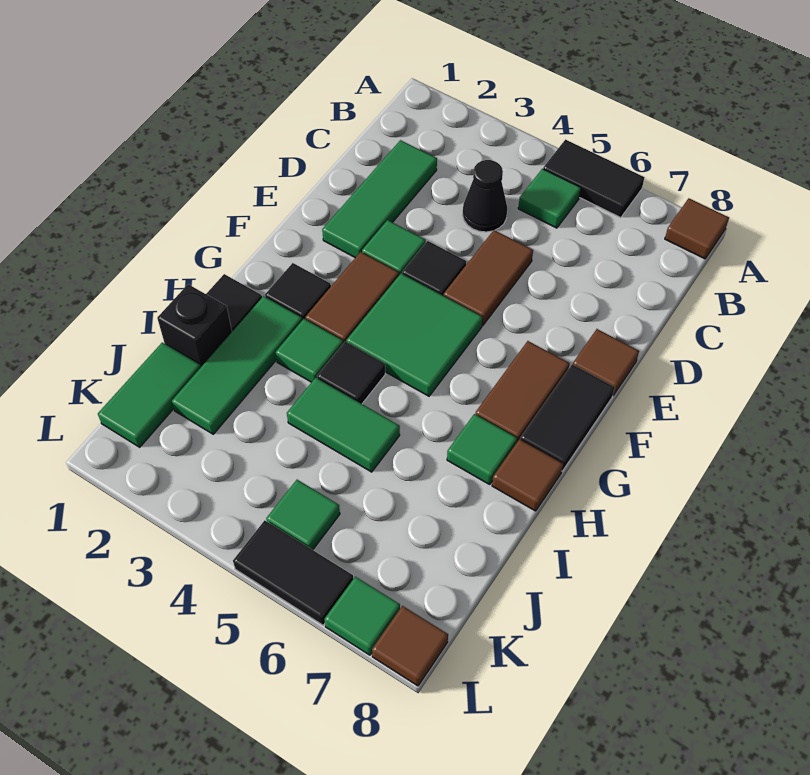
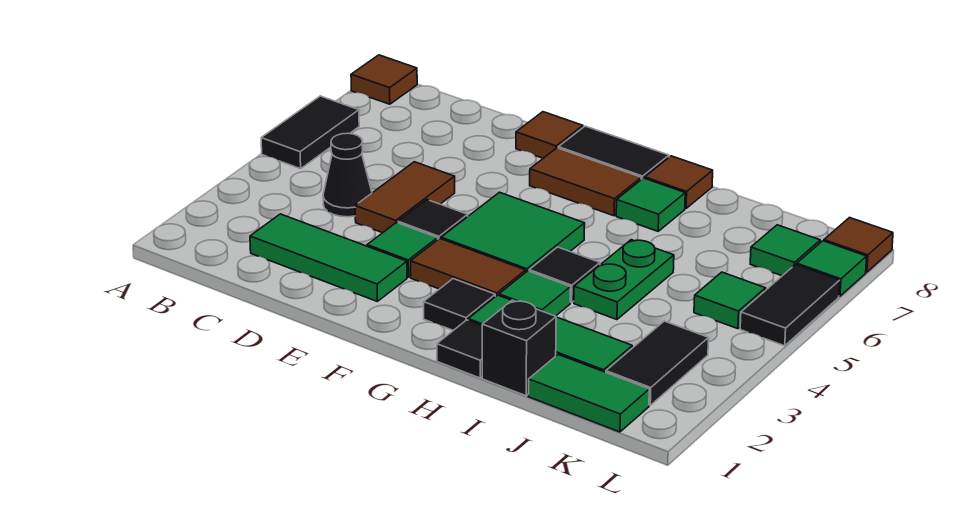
green 1x1 tile [518,169,581,228] -> green 1x1 tile moved to [750,225,820,276]
brown 1x2 tile [444,230,533,326] -> brown 1x2 tile turned to [355,162,455,233]
green 1x2 tile [287,378,400,472] -> green 1x2 plate [574,240,674,320]
none -> black 1x2 tile [606,321,709,405]

